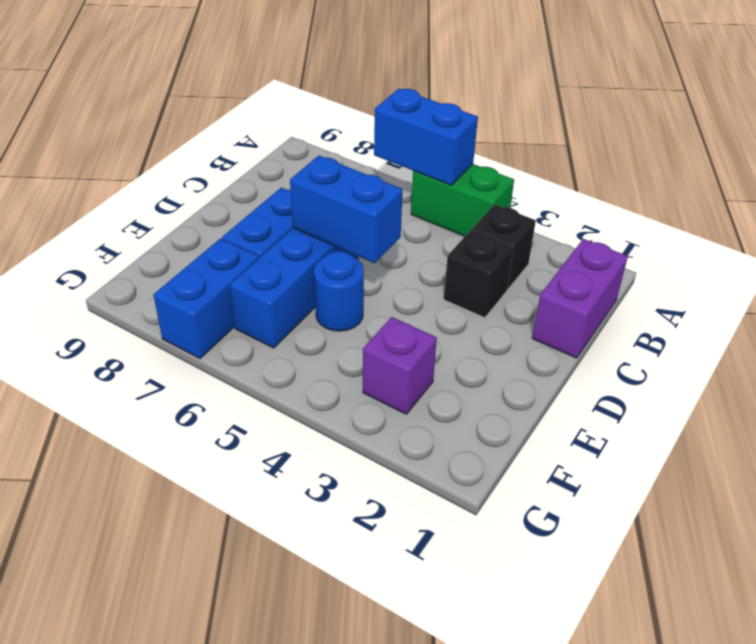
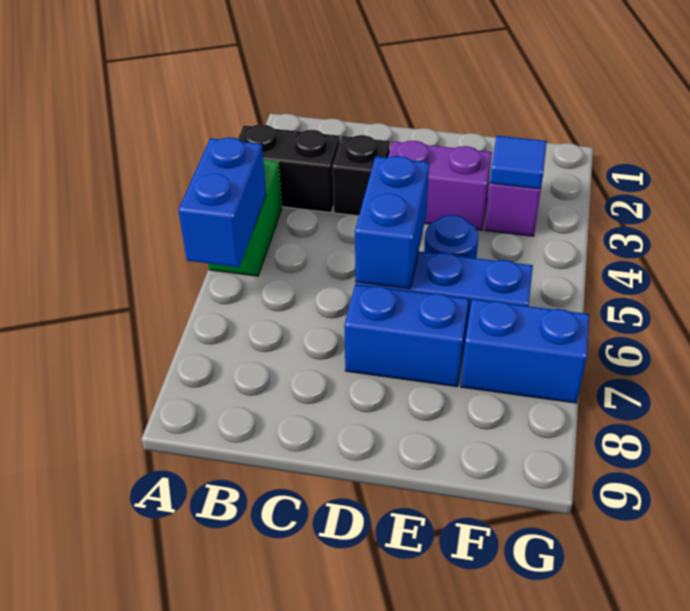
purple 1x2 brick [532,239,628,358] -> purple 1x2 brick moved to [388,141,492,230]
black 1x1 brick [472,204,536,289] -> black 1x2 brick [238,124,340,213]
none -> blue 1x1 tile [490,136,547,189]

